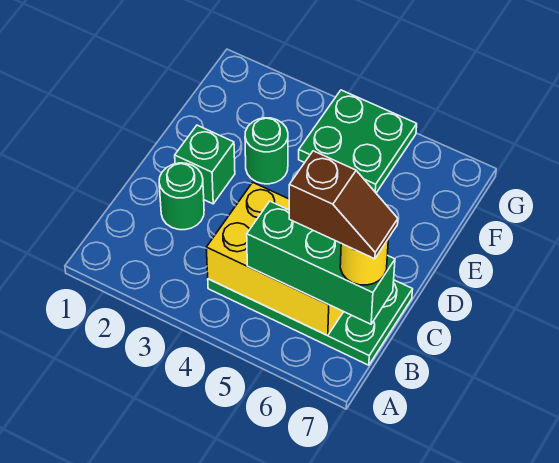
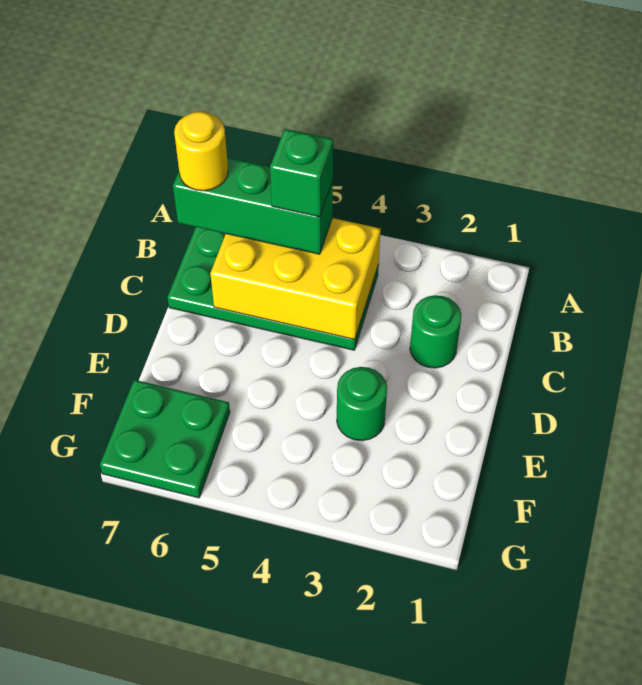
brown 1x2 slope [289,151,398,259] -> none
green 1x1 brick [175,125,235,204] -> green 1x1 brick moved to [270,129,333,217]
green 2x2 plate [299,90,417,193] -> green 2x2 plate moved to [100,380,230,498]

